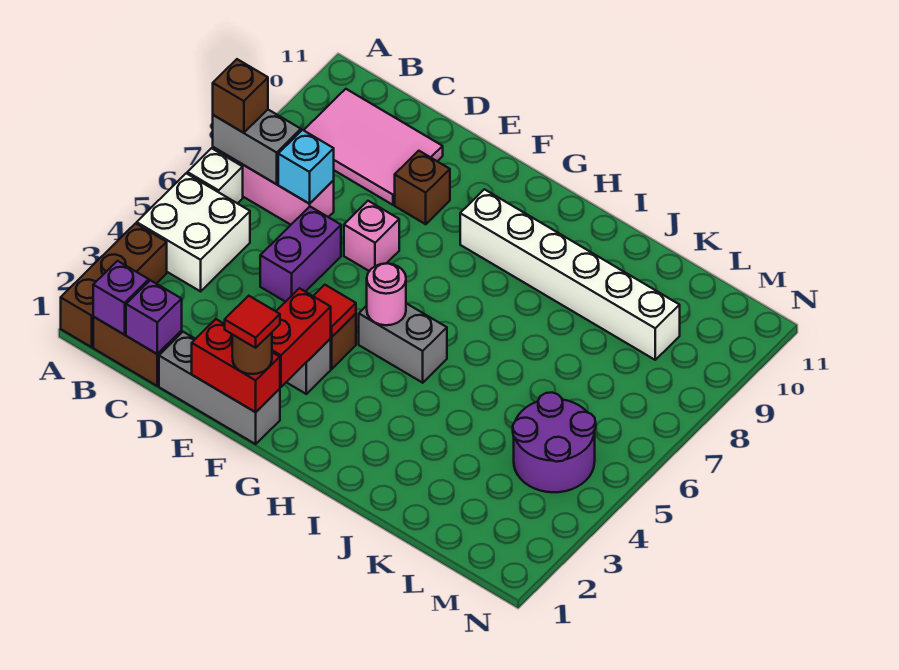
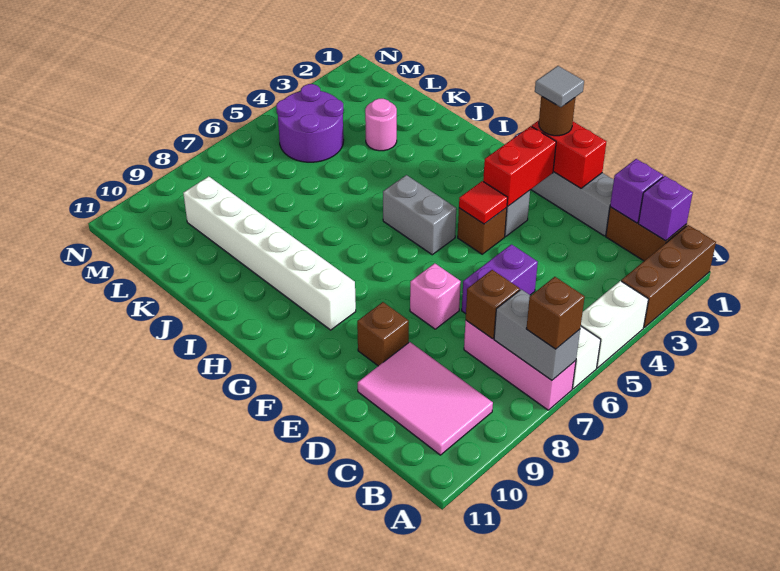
white 2x2 brick [137,173,250,291] -> white 1x2 brick [581,281,649,368]
cyan 1x1 brick [278,130,334,204] -> brown 1x1 brick [466,270,520,339]
red 1x1 tile [225,296,280,348] -> grey 1x1 tile [535,66,584,107]
pink 1x1 round brick [367,263,406,325] -> pink 1x1 round brick moved to [365,99,397,151]

